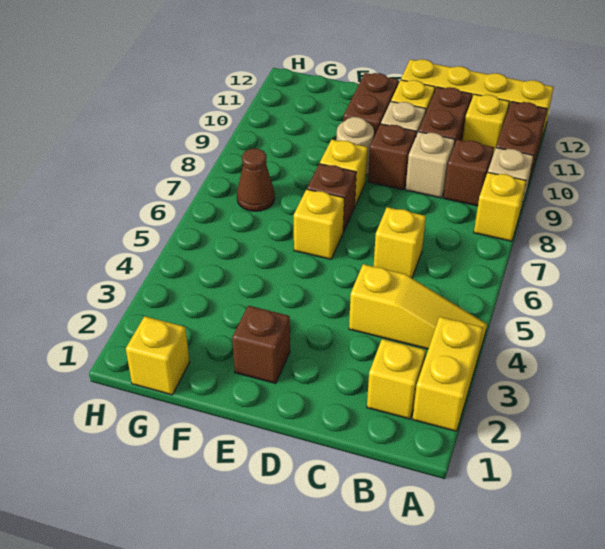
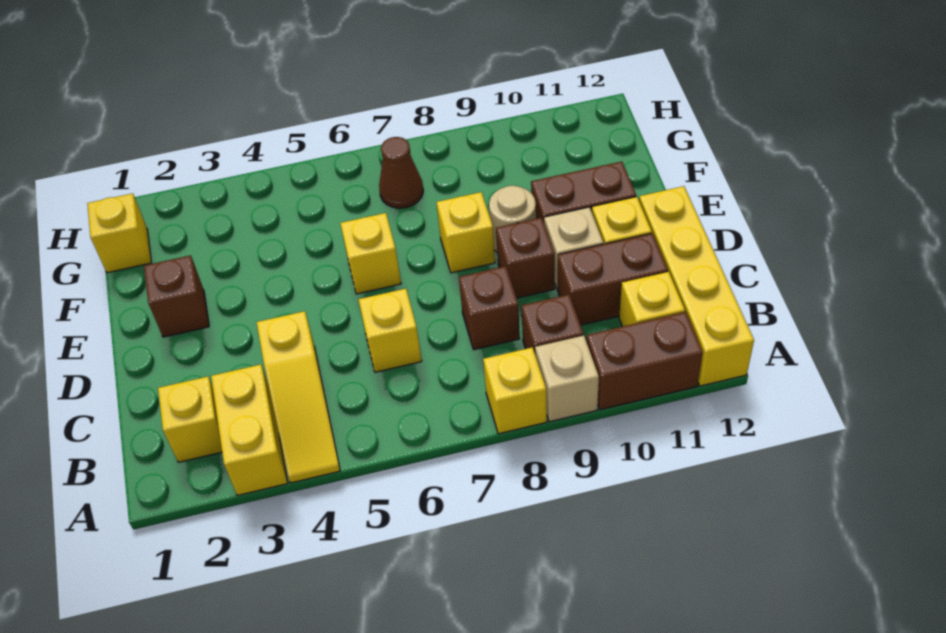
yellow 1x2 brick [413,317,483,431] -> yellow 1x2 brick turned to [211,364,287,495]
tan 1x1 brick [406,132,455,198] -> none
brown 1x1 brick [307,164,356,232] -> brown 1x1 brick moved to [459,266,520,350]

